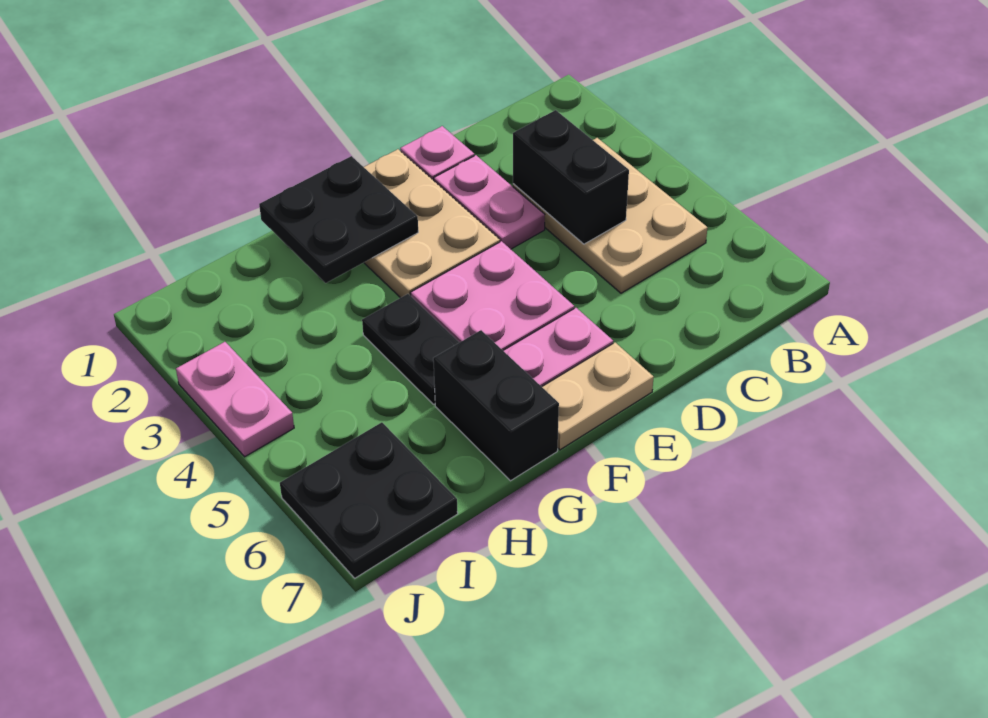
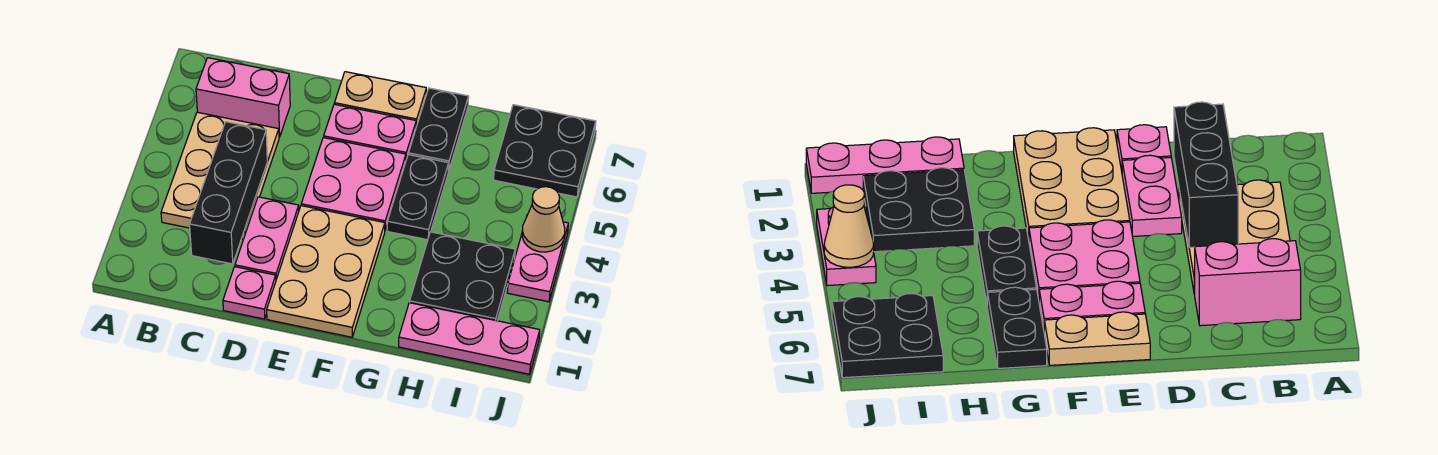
none -> pink 1x2 brick [196,58,290,137]
black 1x2 brick [513,110,629,244] -> black 1x3 brick [190,122,267,264]
black 2x2 plate [259,156,418,283] -> black 2x2 plate moved to [410,232,515,321]
black 1x2 brick [433,330,559,481] -> black 1x2 plate [408,88,469,171]
none -> pink 1x3 plate [399,303,540,374]
none -> tan 1x1 cone [522,187,565,252]

